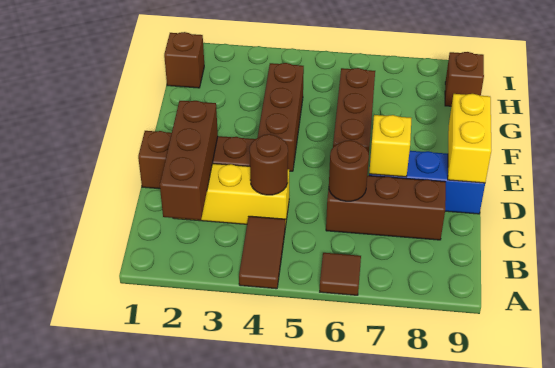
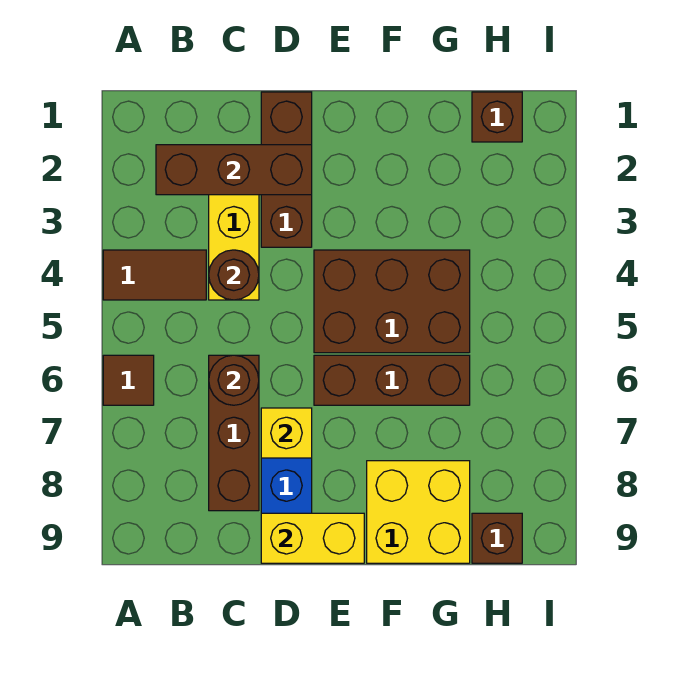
brown 1x3 brick [258,63,304,171] -> brown 2x3 brick [314,250,470,353]
none -> yellow 2x2 brick [367,461,470,563]

